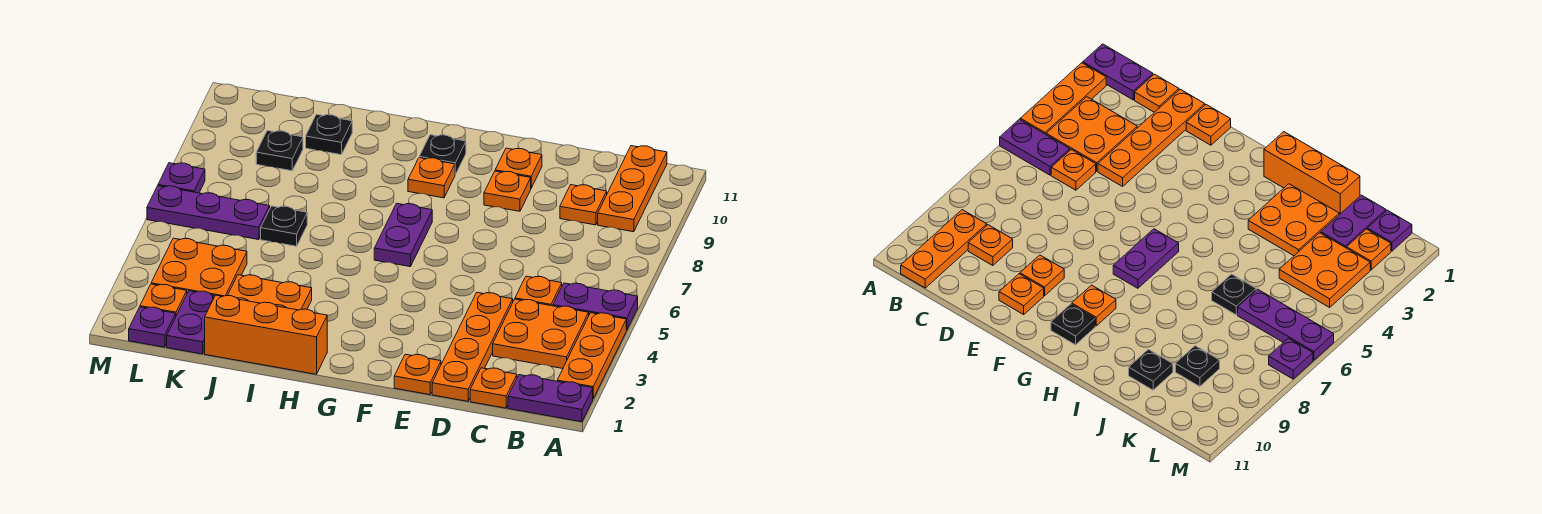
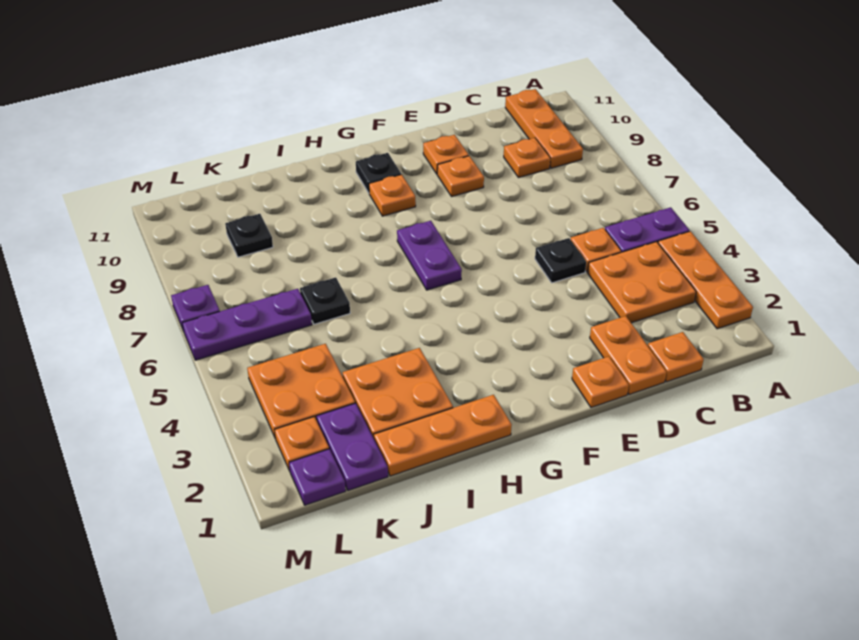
purple 1x2 plate [508,375,593,422] -> none
orange 1x4 plate [432,293,513,401] -> orange 1x2 plate [590,316,667,395]
orange 1x3 brick [205,295,327,374] -> orange 1x3 plate [374,395,512,476]
black 1x1 plate [306,114,352,155] -> black 1x1 plate moved to [535,238,586,283]

